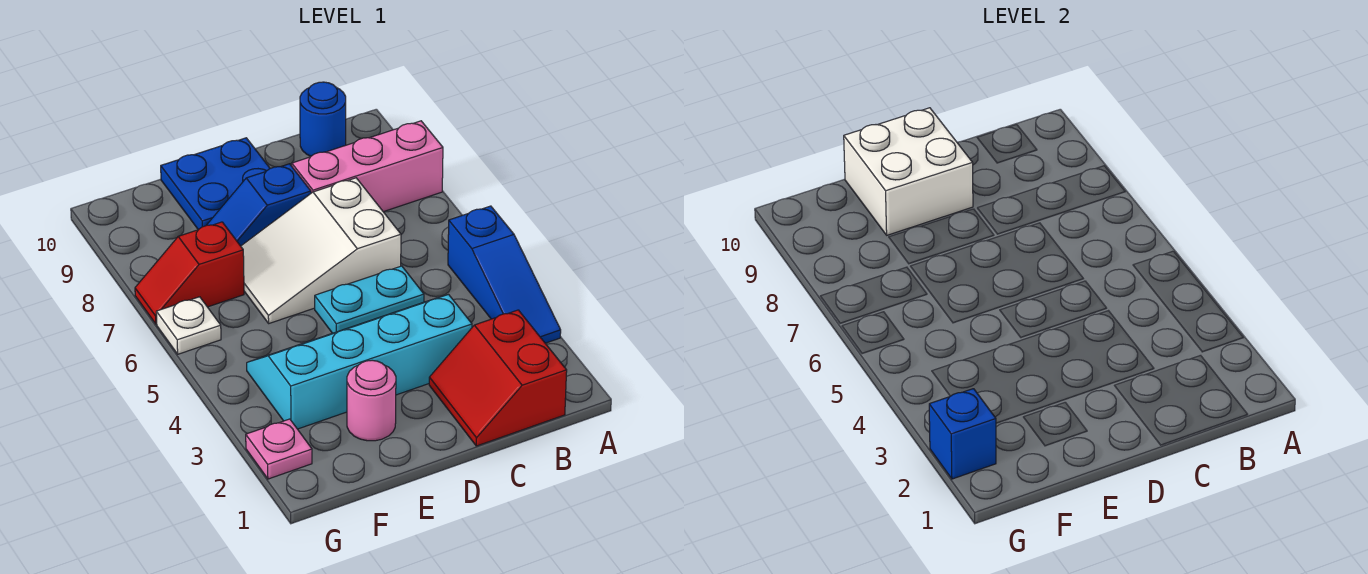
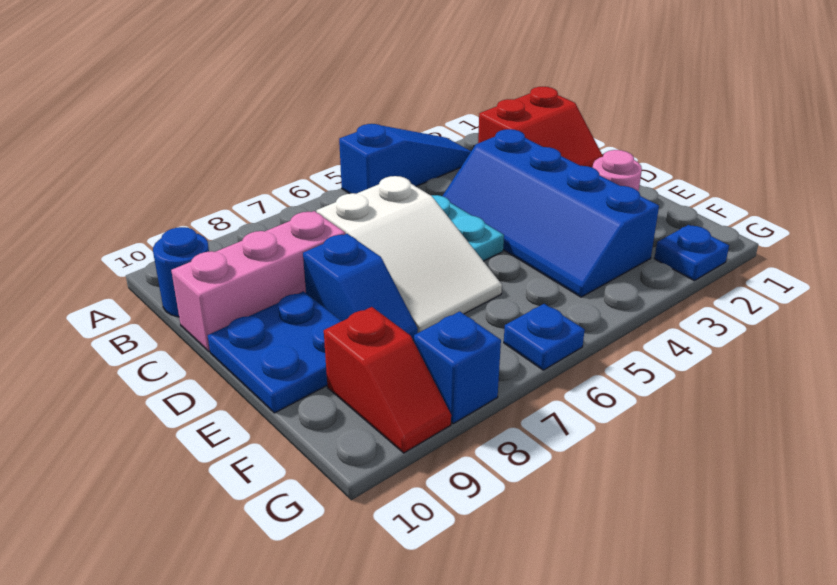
pink 1x3 brick [292,121,443,212] -> pink 1x3 brick turned to [171,211,345,351]
cyan 2x4 slope [247,295,472,429] -> blue 2x4 slope [443,129,659,297]
white 2x2 brick [844,108,973,235] -> none
red 1x2 slope [135,222,244,324] -> red 1x2 slope moved to [324,307,451,453]
pink 1x1 plate [246,419,312,479] -> blue 1x1 plate [654,225,729,281]
blue 1x1 brick [929,389,996,479] -> blue 1x1 brick moved to [414,311,501,424]
white 1x1 plate [156,297,221,354] -> blue 1x1 plate [504,304,585,370]

